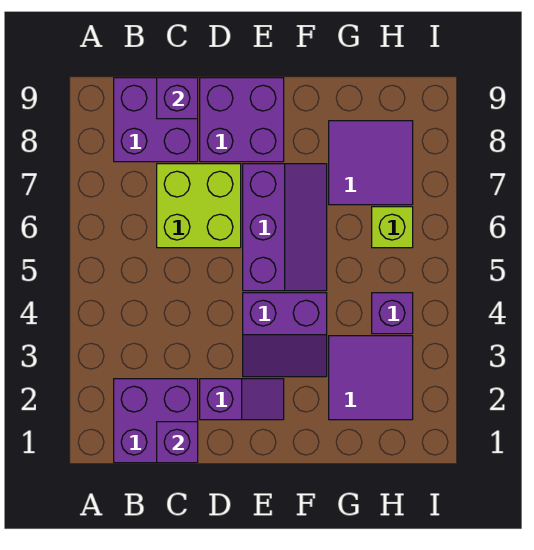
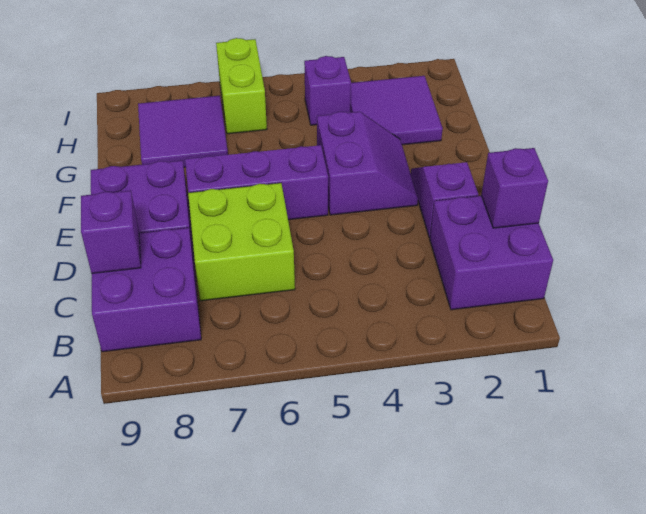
lime 1x1 brick [372,207,413,248] -> lime 1x2 brick [216,38,267,134]

